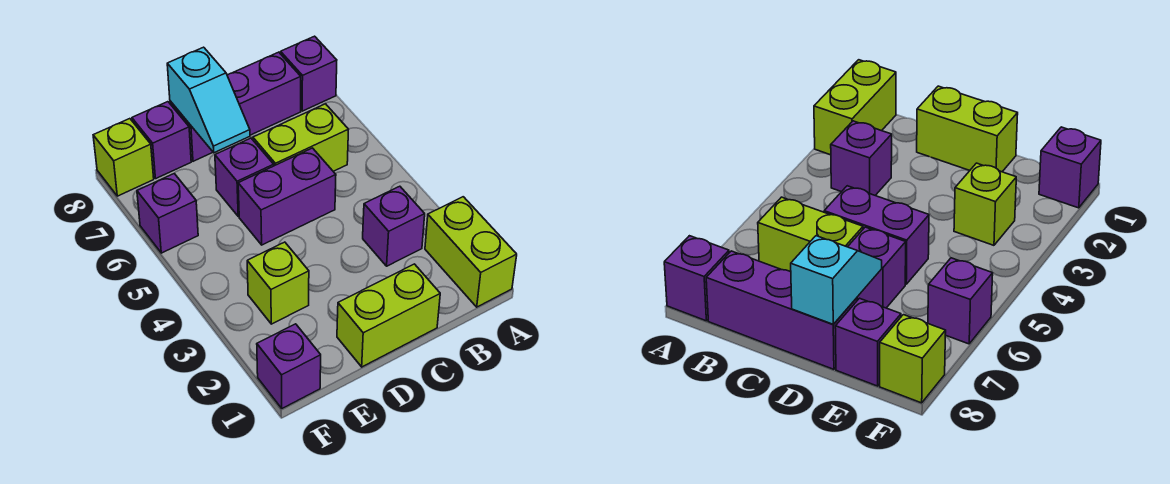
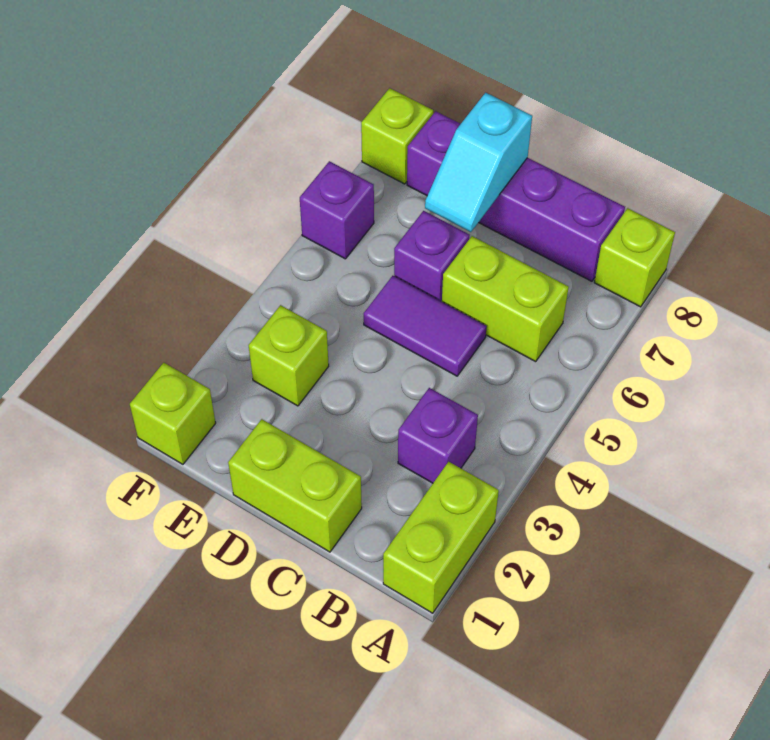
purple 1x1 brick [281,36,337,111] -> lime 1x1 brick [594,208,675,307]
purple 1x2 brick [238,148,336,245] -> purple 1x2 tile [364,276,487,376]
purple 1x1 brick [257,324,321,408] -> lime 1x1 brick [130,363,216,464]

